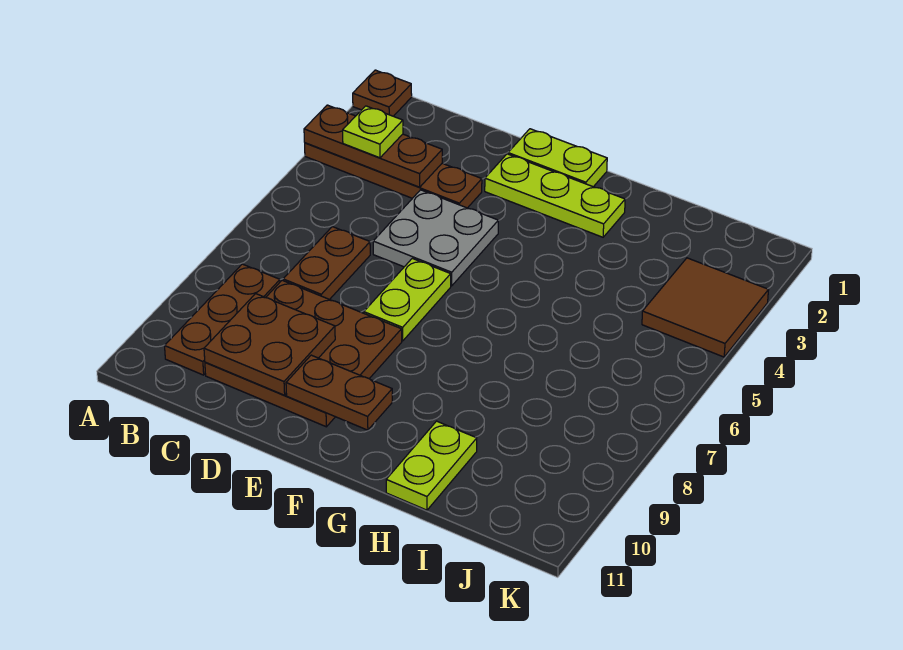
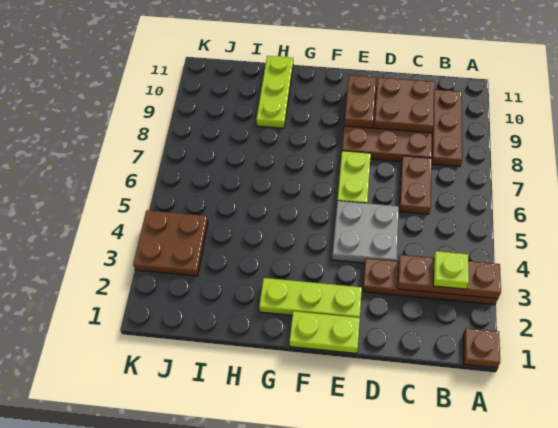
brown 1x2 plate [286,355,392,430] -> brown 1x2 plate turned to [344,75,376,128]
lime 1x2 plate [386,421,477,510] -> lime 1x3 plate [256,56,293,128]
brown 2x2 tile [642,258,768,357] -> brown 2x2 plate [133,210,208,276]

